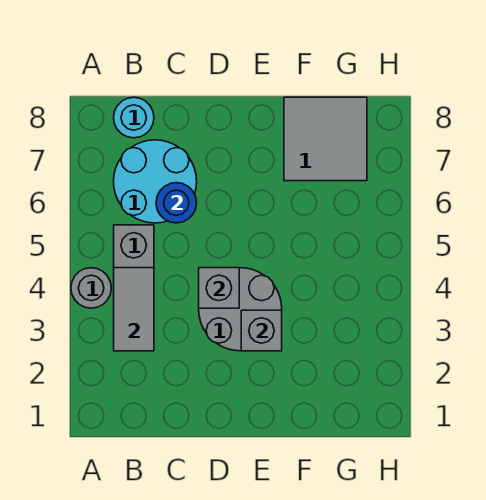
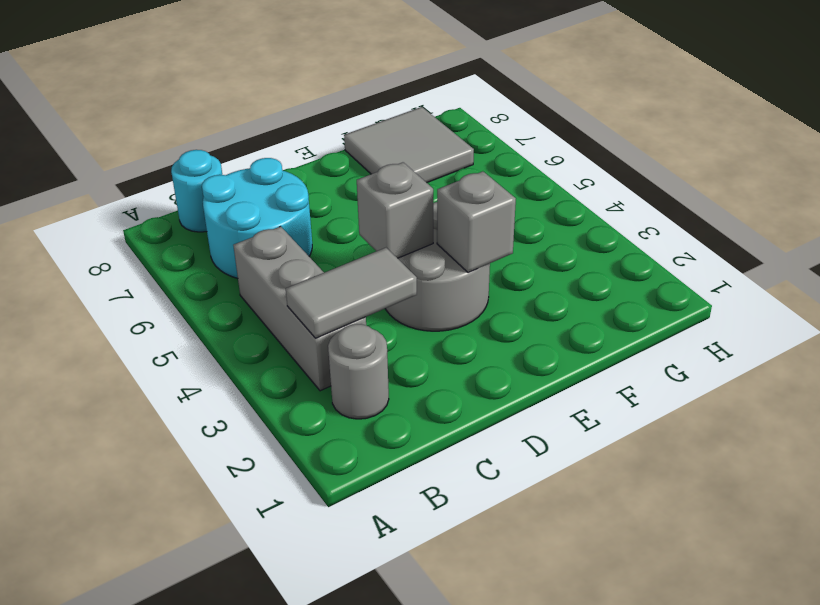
grey 1x1 round brick [71,268,111,308] -> grey 1x1 round brick moved to [328,324,389,419]
grey 1x2 tile [114,268,154,351] -> grey 1x2 tile turned to [286,248,417,338]
blue 1x1 round brick [156,183,197,223] -> none

